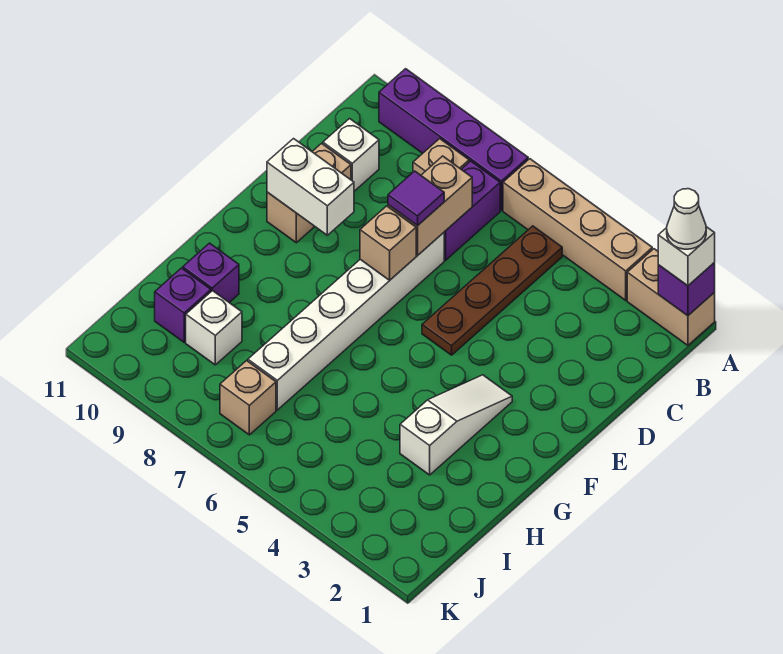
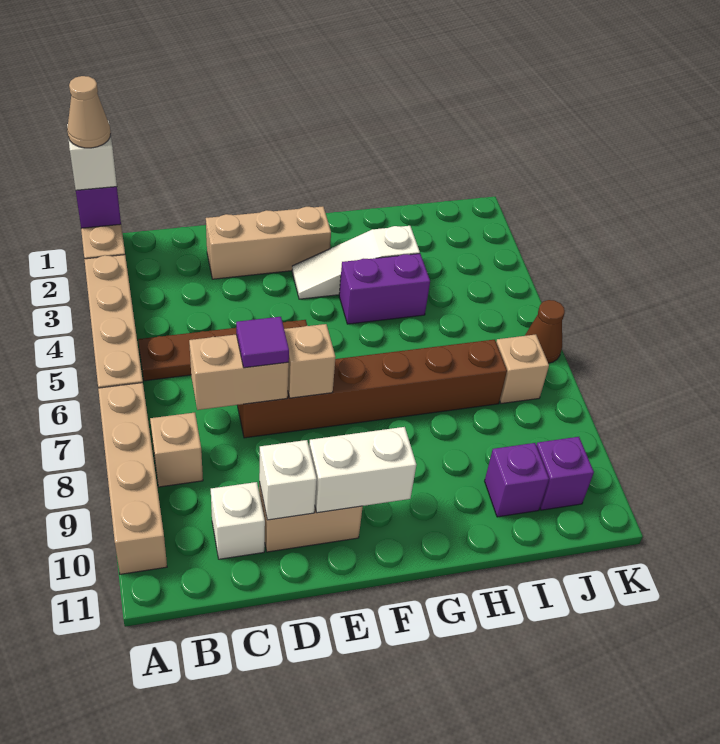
white 1x1 cone [667,189,706,249] -> tan 1x1 cone [67,76,111,148]
purple 1x4 brick [379,69,528,210] -> tan 1x4 brick [98,383,167,574]
purple 1x2 brick [444,161,500,260] -> purple 1x2 brick moved to [339,254,430,324]
none -> tan 1x3 brick [206,206,331,279]
white 1x6 brick [248,233,444,410] -> brown 1x6 brick [238,340,507,438]
white 1x2 brick [267,139,354,235] -> white 1x2 brick turned to [309,427,416,513]
purple 1x1 brick [183,243,239,303] -> purple 1x1 brick moved to [536,437,594,510]
white 1x1 brick [186,290,242,365] -> white 1x1 brick moved to [259,440,317,520]
none -> brown 1x1 cone [525,300,565,363]

